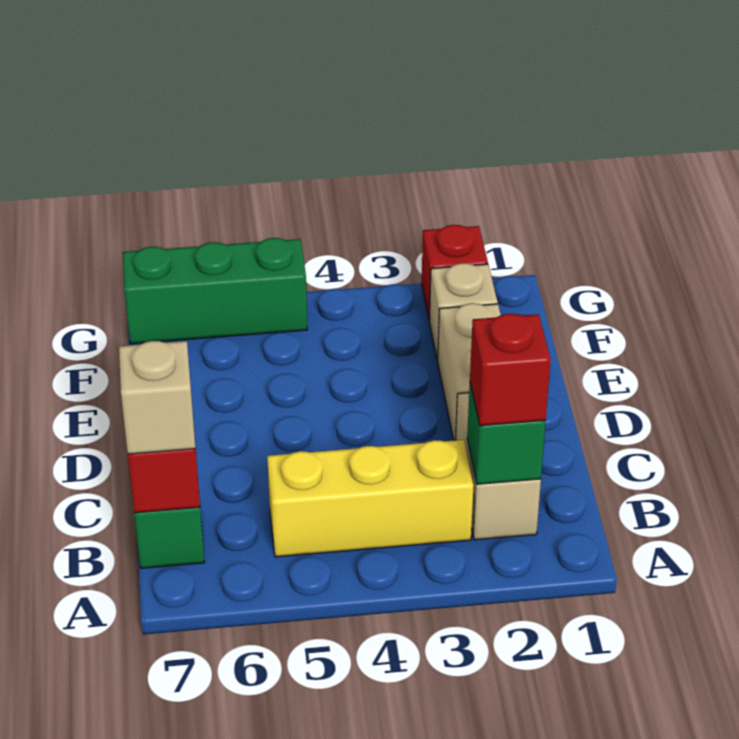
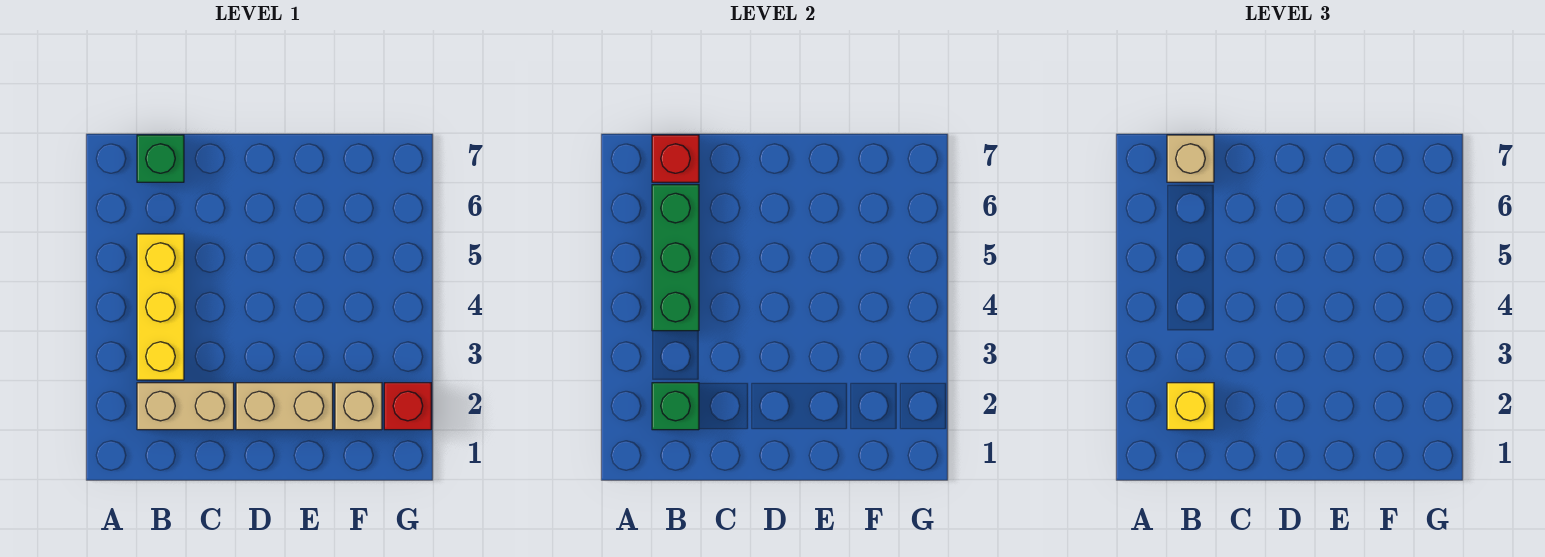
red 1x1 brick [470,314,551,426] -> yellow 1x1 brick [1167,383,1214,430]
green 1x3 brick [123,238,307,344] -> green 1x3 brick moved to [652,185,699,331]

